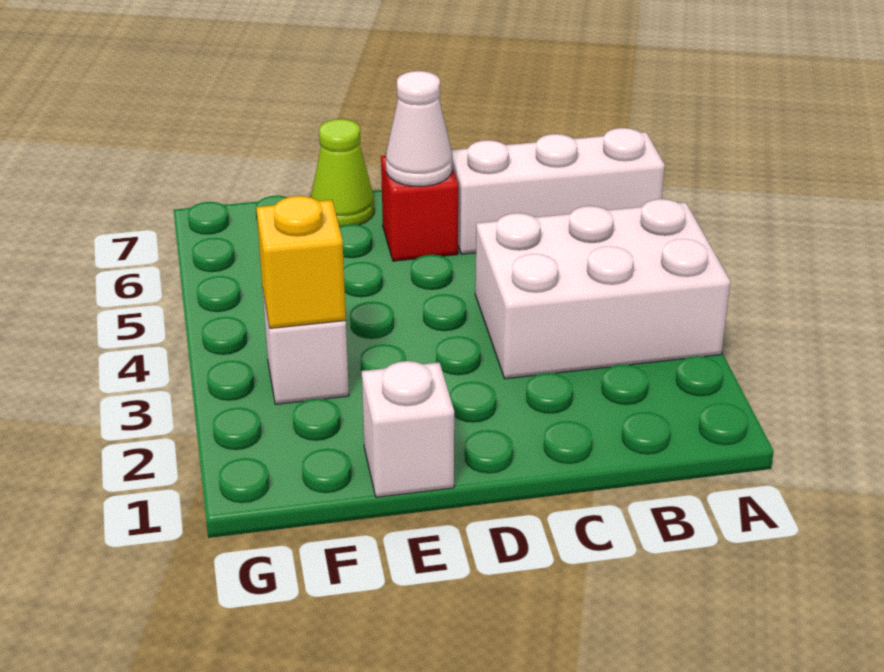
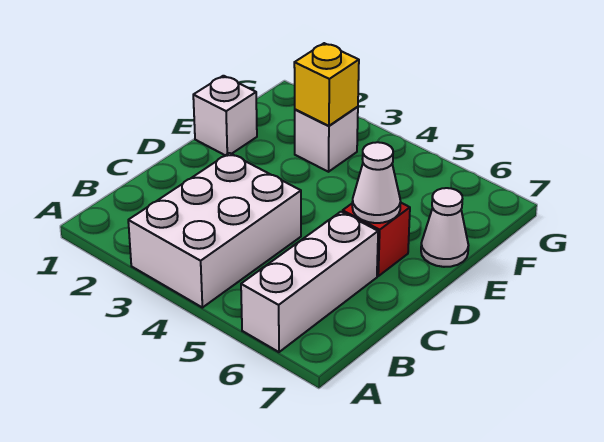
lime 1x1 cone [311,119,374,227] -> white 1x1 cone [421,188,469,267]

